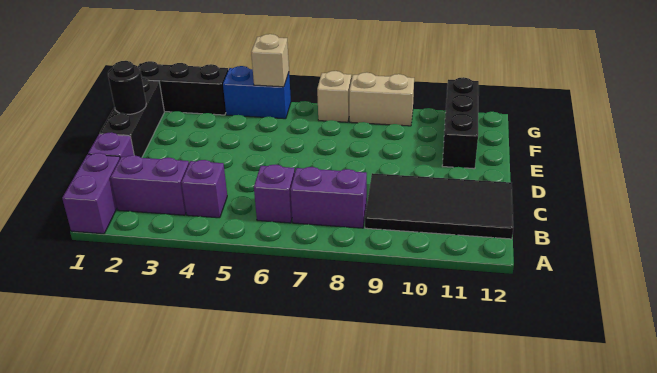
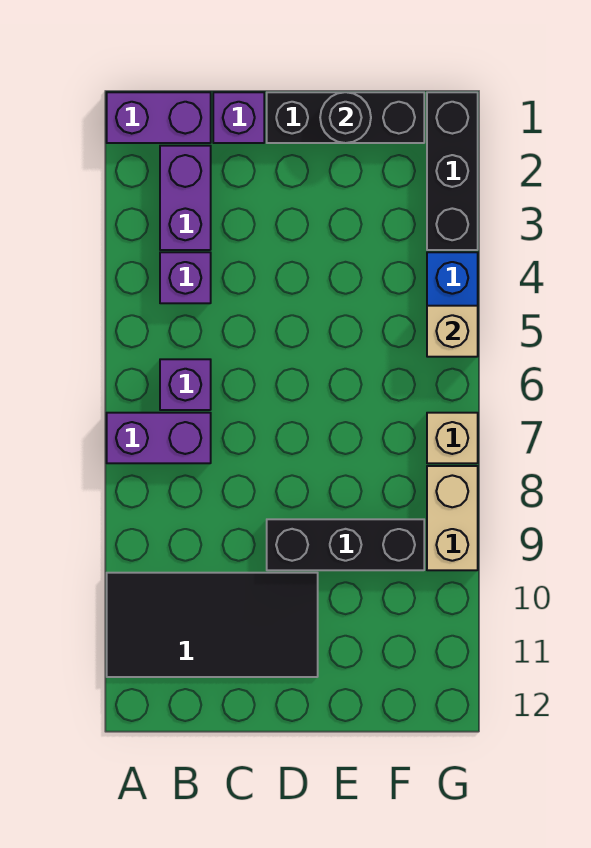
purple 1x2 brick [291,167,367,228] -> purple 1x2 brick turned to [107,413,211,463]
black 2x4 tile [365,173,513,239] -> black 2x4 tile turned to [107,573,318,677]
black 1x3 brick [442,77,479,169] -> black 1x3 brick moved to [267,519,424,570]

